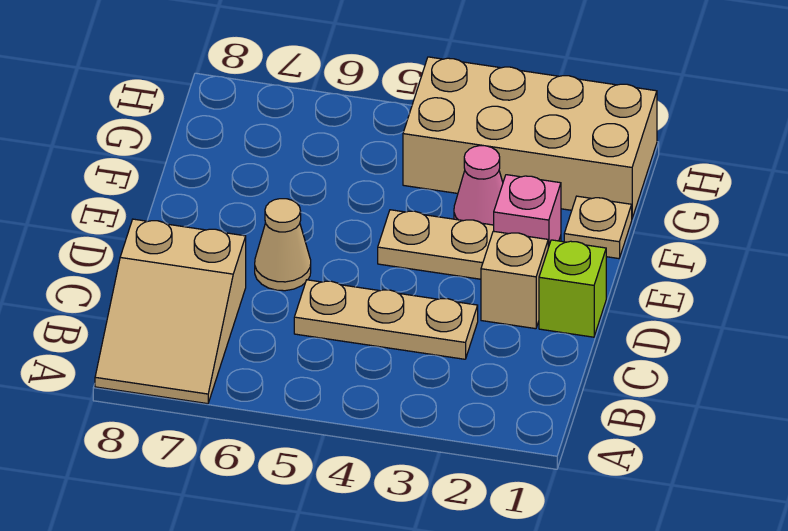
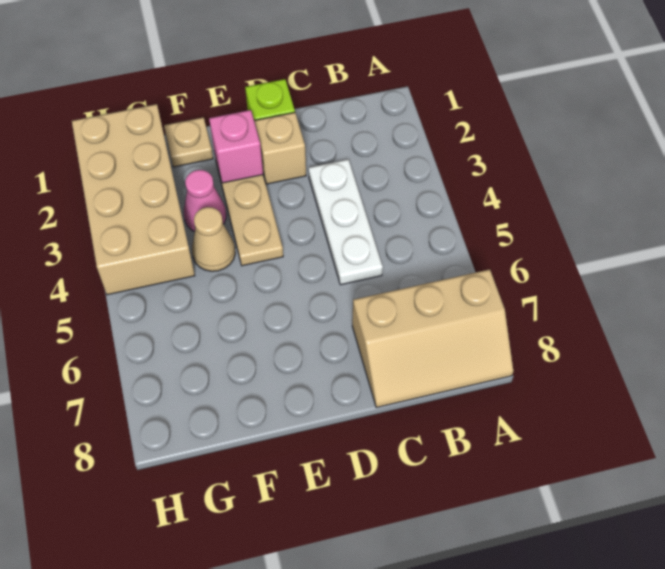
tan 2x3 slope [95,219,246,404] -> tan 2x3 slope turned to [352,269,513,408]
tan 1x3 plate [294,280,478,359] -> white 1x3 plate [308,159,383,285]
tan 1x1 cone [255,199,311,291] -> tan 1x1 cone moved to [192,207,235,271]

